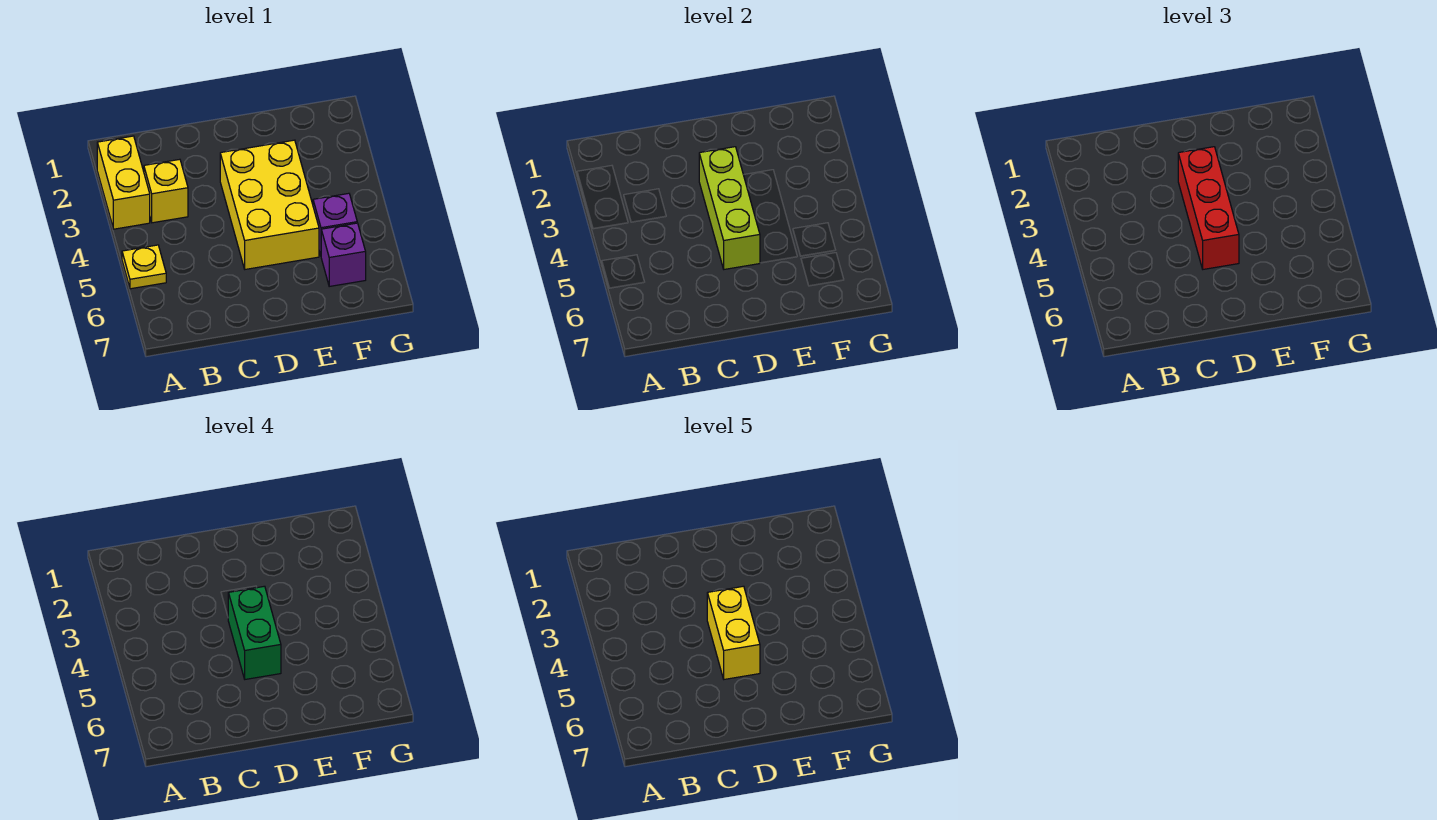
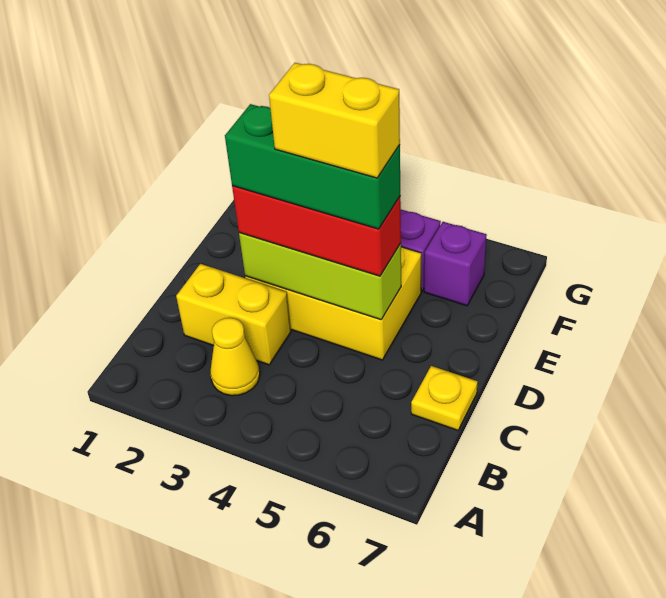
yellow 1x2 brick [97,136,150,229] -> yellow 1x2 brick moved to [176,264,291,365]
yellow 1x1 plate [122,245,166,289] -> yellow 1x1 plate moved to [411,366,477,430]
yellow 1x1 brick [144,159,188,223] -> yellow 1x1 cone [210,318,260,396]
green 1x2 brick [228,586,281,679] -> green 1x3 brick [225,104,400,229]

